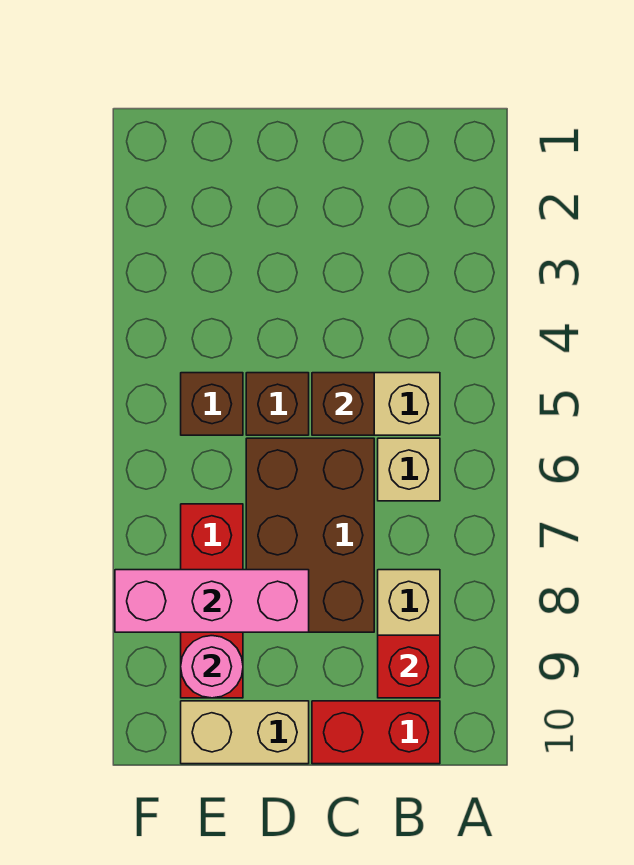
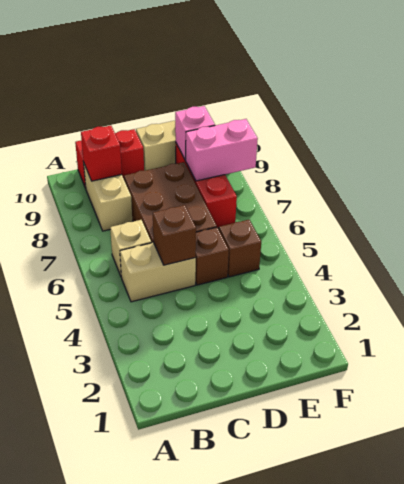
pink 1x3 brick [115,570,309,632] -> pink 1x2 brick [186,119,258,181]
pink 1x1 round brick [181,636,243,698] -> pink 1x1 brick [175,106,215,160]

